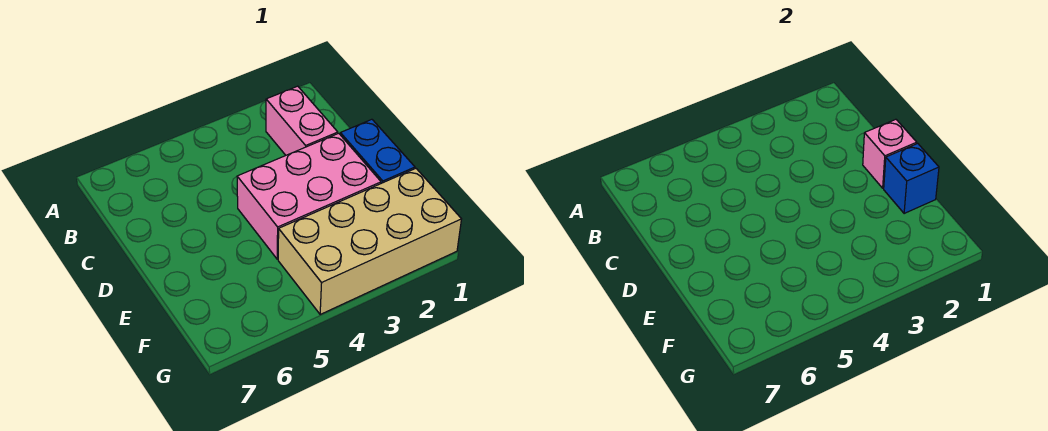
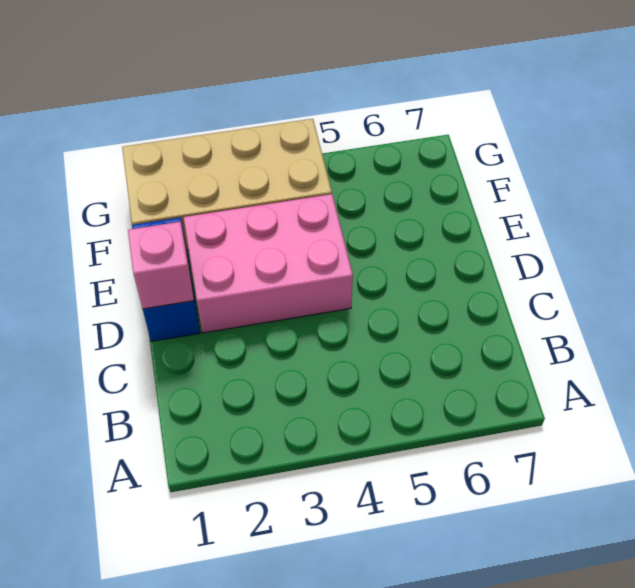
pink 1x2 brick [266,86,338,155] -> none
blue 1x1 brick [884,144,939,214] -> none

